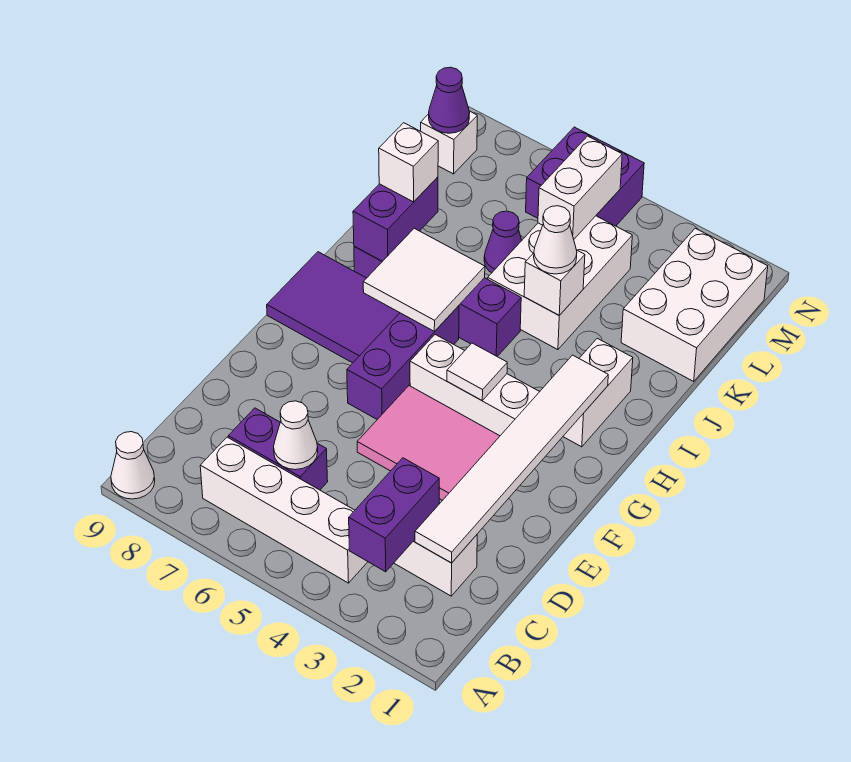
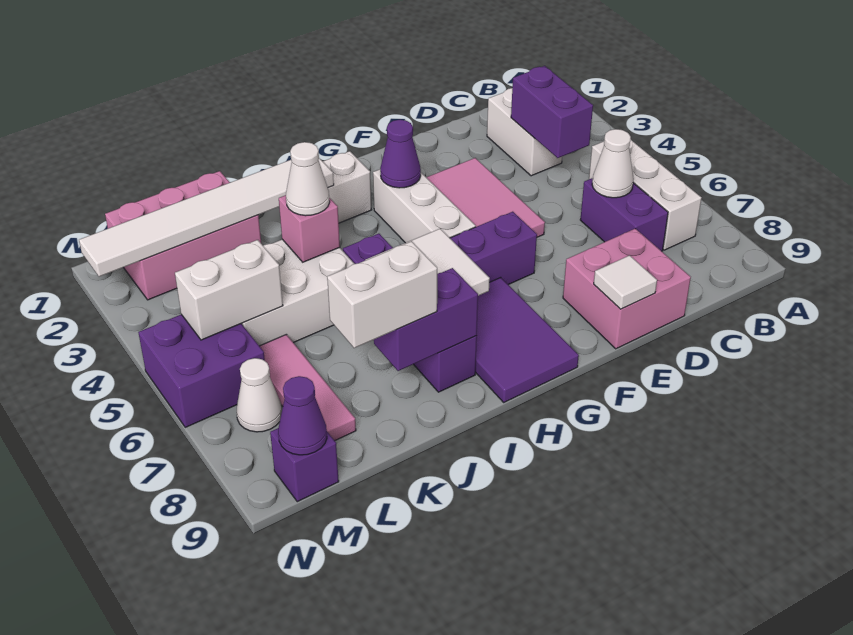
white 1x1 cone [111,432,155,499] -> white 1x1 cone moved to [237,358,282,432]
purple 1x2 brick [349,458,439,572] -> purple 1x2 brick turned to [511,66,593,158]
white 1x4 brick [200,437,368,583] -> white 1x3 brick [589,139,701,250]
white 1x6 tile [415,355,608,563] -> white 1x6 tile moved to [79,158,334,277]
none -> pink 2x2 brick [563,229,691,349]
white 1x1 tile [447,343,507,400] -> white 1x1 tile moved to [594,255,657,309]
white 1x1 brick [524,250,585,315] -> pink 1x1 brick [279,195,340,262]
white 1x1 brick [379,123,438,202] -> white 1x2 brick [327,241,437,348]
white 2x3 brick [621,228,768,381] -> pink 2x3 brick [105,171,261,300]
purple 1x1 cone [484,211,522,273] -> purple 1x1 cone moved to [380,120,421,188]
none -> pink 1x3 tile [260,334,356,441]
white 1x1 brick [421,111,477,174] -> purple 1x1 brick [270,428,339,502]

